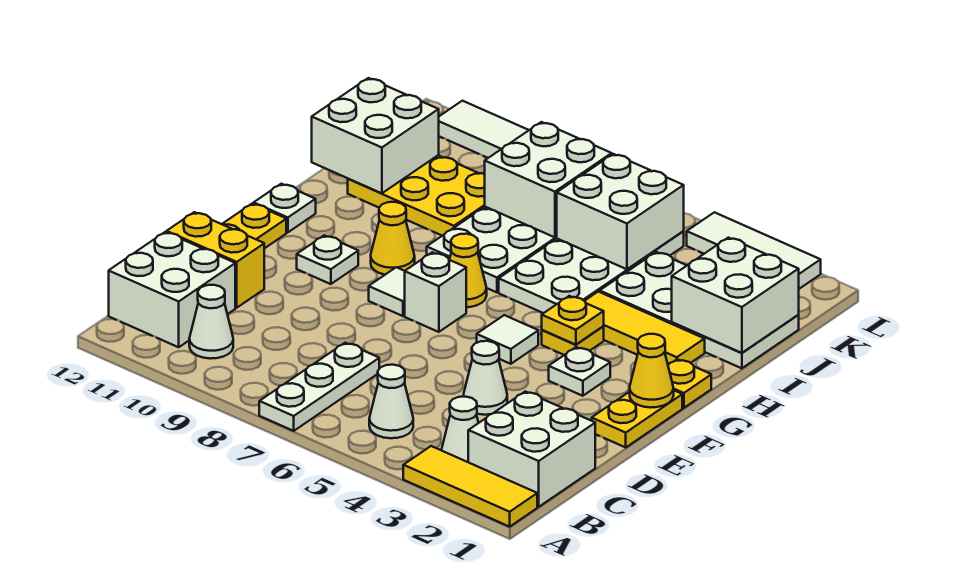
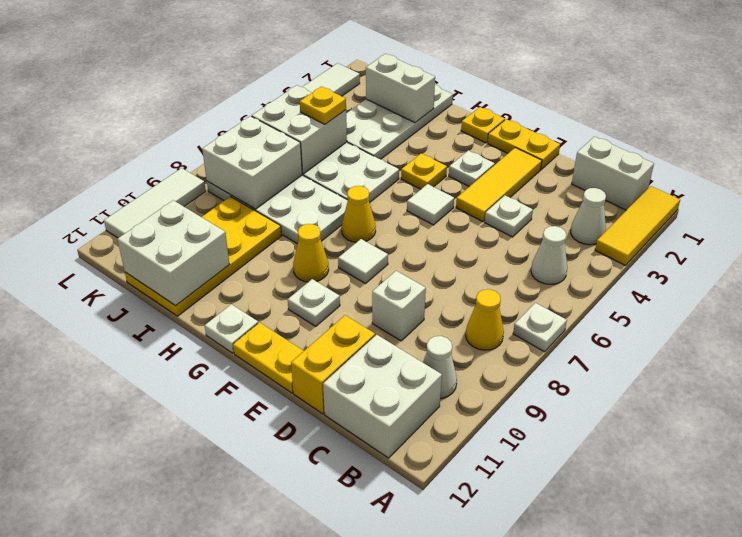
white 1x3 plate [259,343,379,431] -> white 1x1 plate [513,303,567,352]
white 2x2 brick [468,392,595,507] -> white 1x2 brick [572,137,654,210]
white 1x1 cone [464,341,507,415] -> white 1x1 plate [485,195,533,237]
yellow 1x1 cone [629,334,674,408] -> yellow 1x1 cone moved to [466,289,504,350]
white 1x1 brick [405,252,466,332] -> white 1x1 brick moved to [372,271,426,341]
yellow 1x1 plate [542,296,604,345] -> yellow 1x1 plate moved to [300,86,346,124]
yellow 1x3 tile [585,292,705,365] -> yellow 1x3 tile moved to [456,148,542,222]
white 2x2 brick [672,238,799,353] -> white 1x2 brick [366,54,435,123]
yellow 2x3 plate [348,155,485,236] -> yellow 2x4 plate [125,196,282,316]

